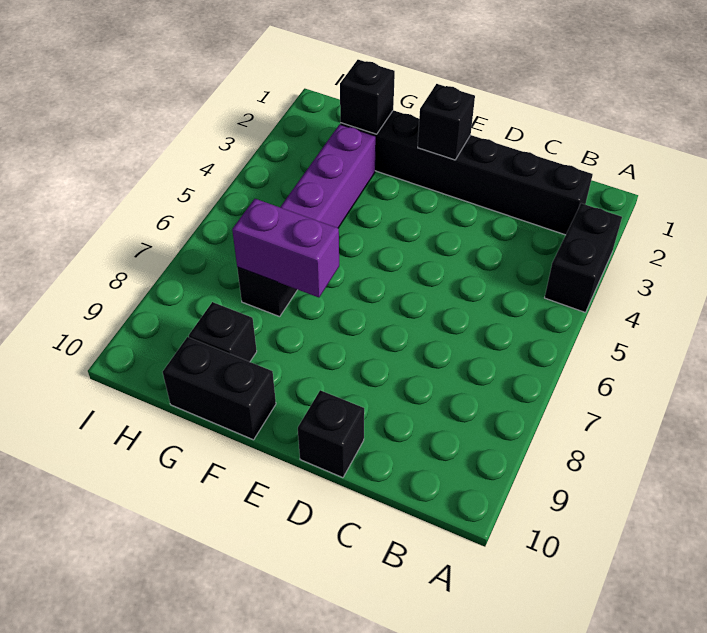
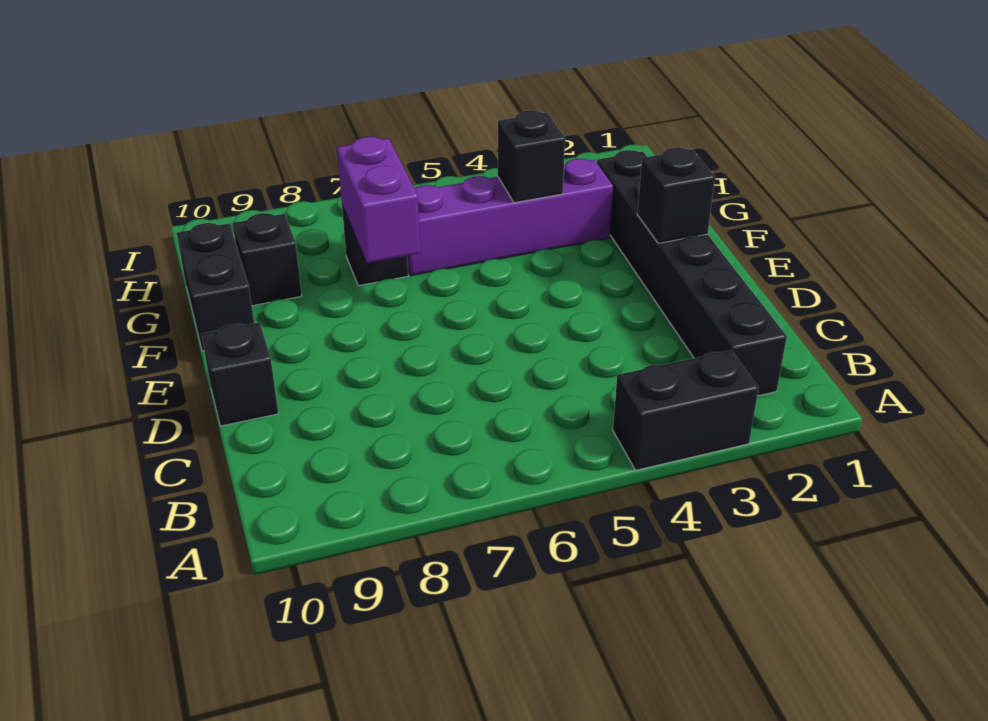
black 1x1 brick [340,60,395,134] -> black 1x1 brick moved to [498,110,565,203]

